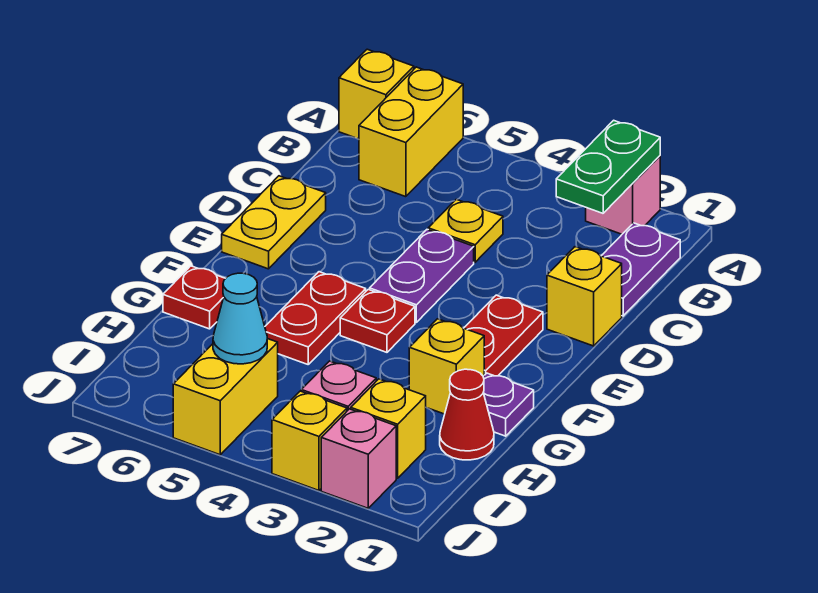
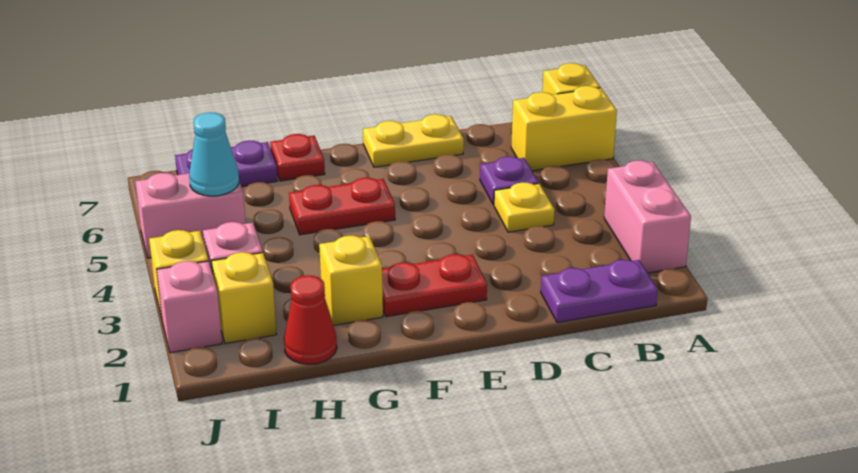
pink 1x1 brick [586,156,660,234] -> pink 1x2 brick [604,161,691,273]
green 1x2 plate [556,120,660,213] -> none
yellow 1x1 brick [547,247,622,346] -> none
purple 1x2 plate [369,230,474,322] -> purple 1x2 plate moved to [175,141,277,187]
red 1x1 plate [340,290,415,352] -> none
purple 1x1 plate [483,373,534,436] -> purple 1x1 plate moved to [480,157,539,205]
yellow 1x2 brick [173,339,278,455] -> pink 1x2 brick [135,173,246,258]

